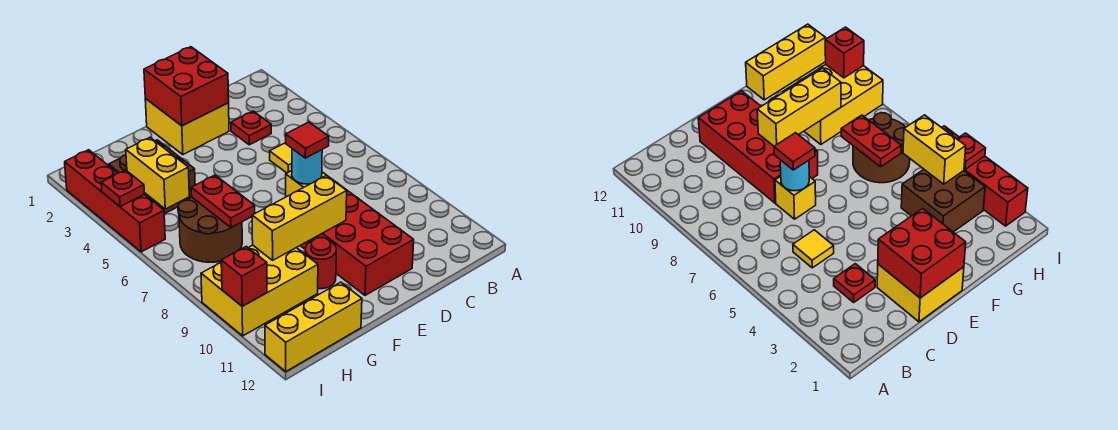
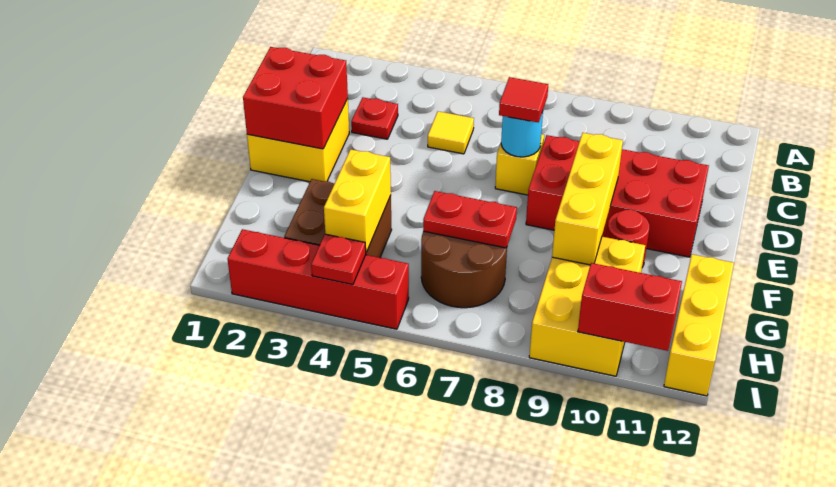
yellow 1x2 brick [126,138,189,209] -> yellow 1x2 brick turned to [324,149,391,252]
red 1x1 brick [221,246,267,306] -> red 1x2 brick [578,263,682,351]

